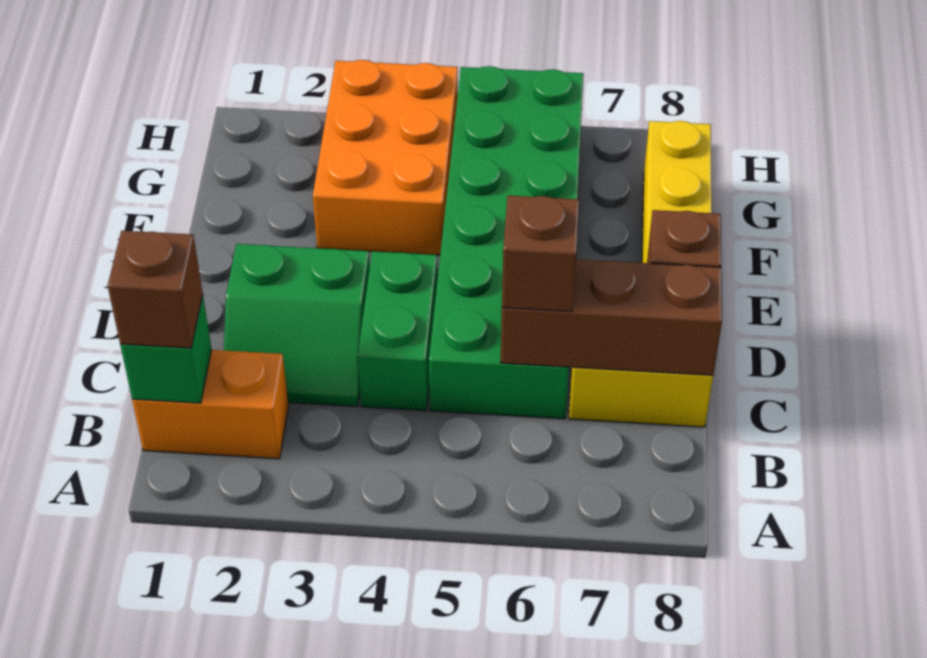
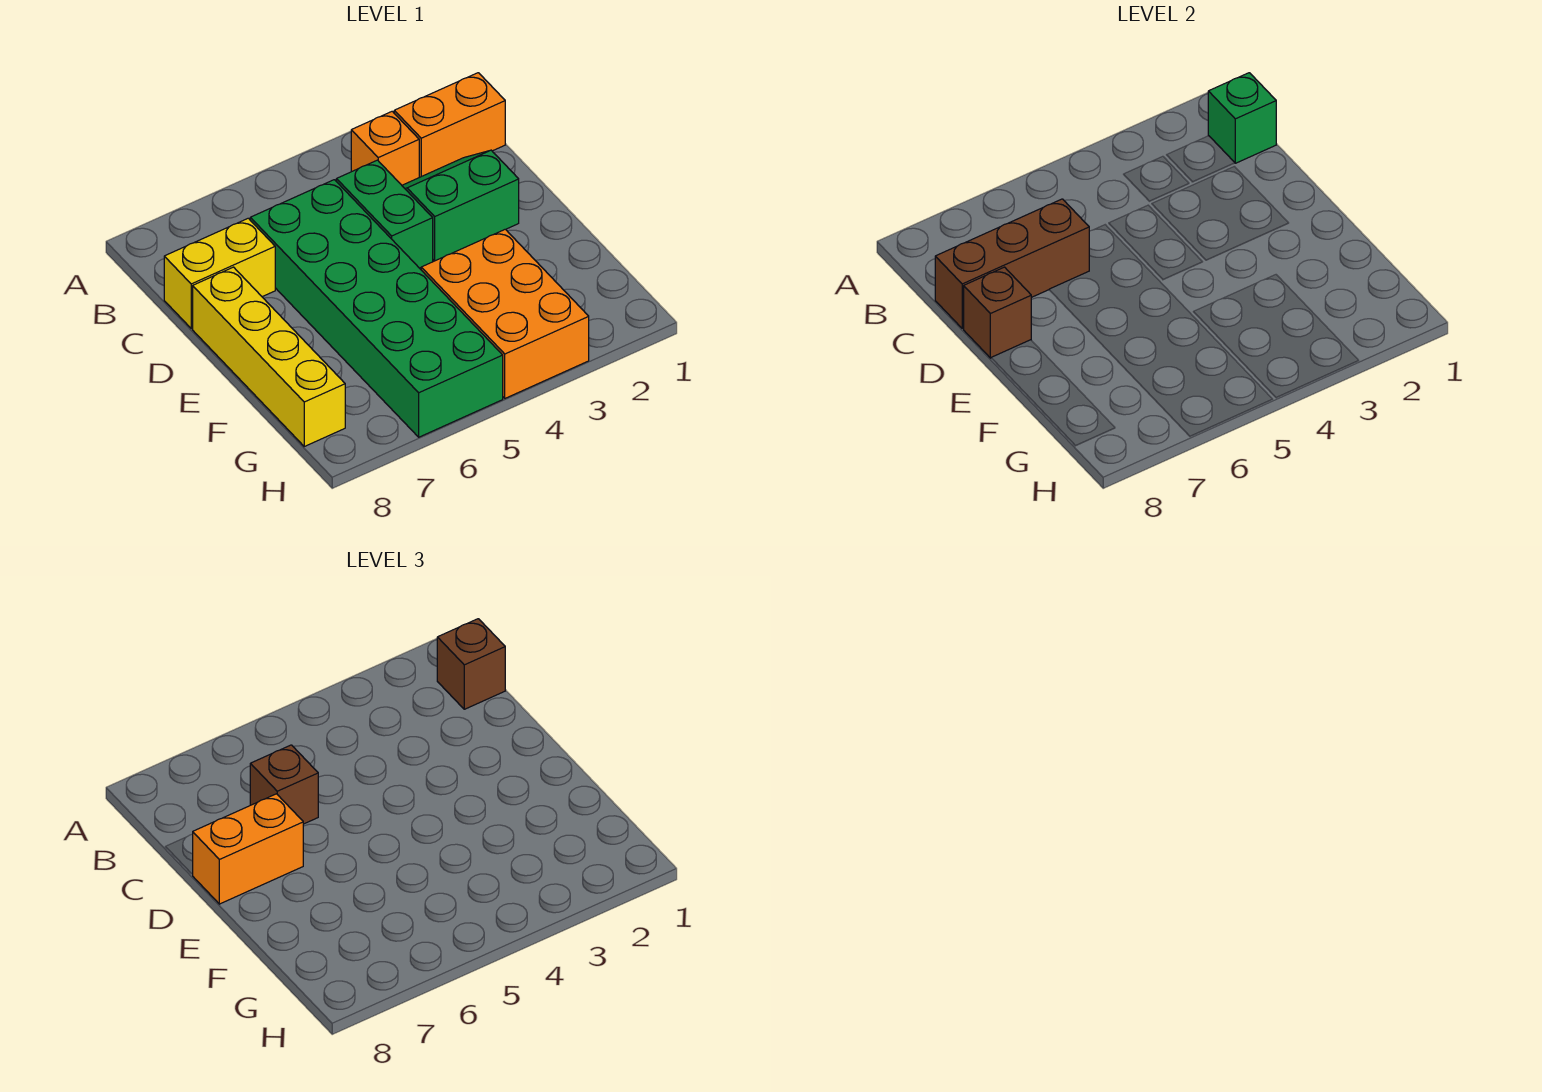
none -> orange 1x1 brick [351,111,419,185]
none -> orange 1x2 brick [193,794,303,904]

